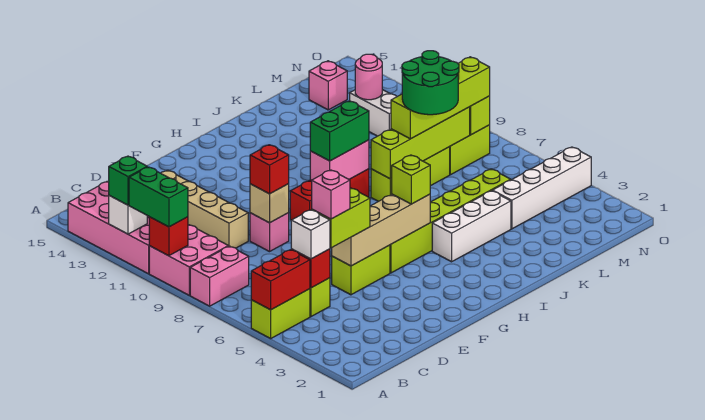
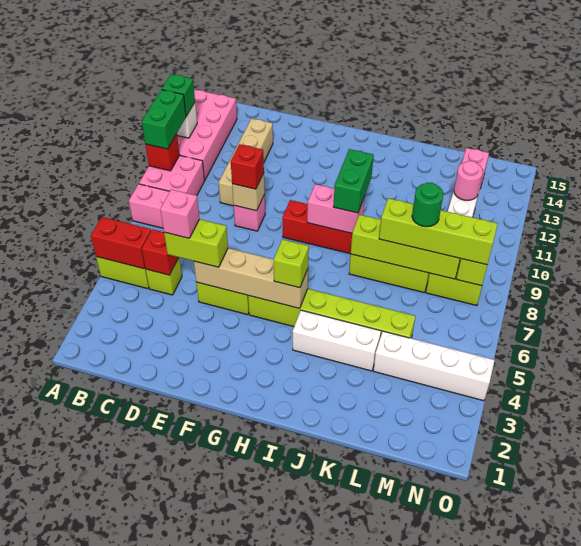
white 1x1 brick [291,210,330,259] -> none
green 1x2 brick [310,101,369,161] -> green 1x2 brick turned to [333,149,374,213]
green 2x2 round brick [402,51,459,115] -> green 1x1 round brick [412,183,443,227]

